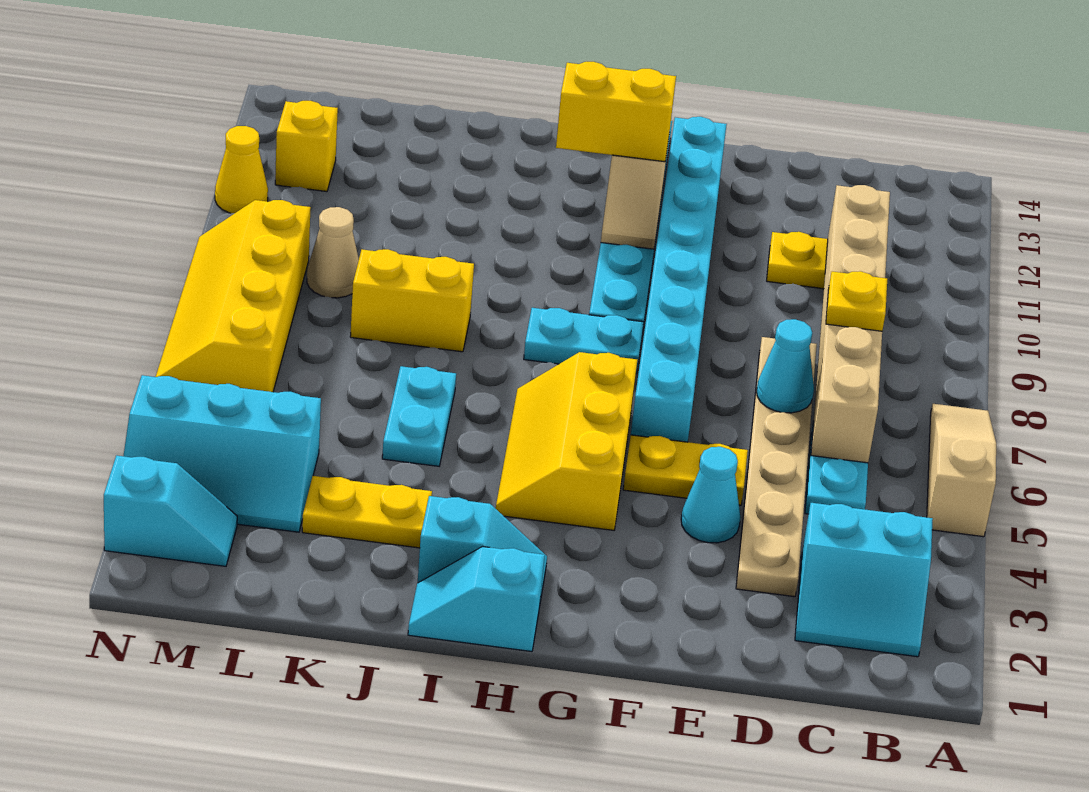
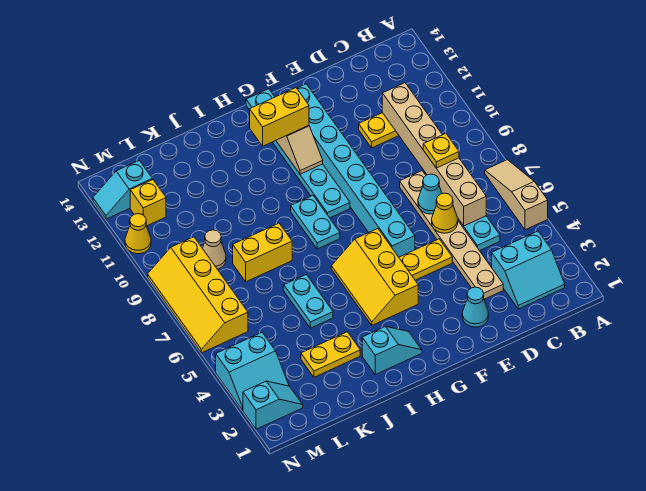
none -> yellow 1x1 cone [432,193,458,233]
cyan 1x1 cone [681,447,741,543] -> cyan 1x1 cone moved to [462,287,488,327]
cyan 1x2 plate [524,308,644,374] -> cyan 1x2 plate turned to [291,195,340,249]
cyan 1x2 slope [408,547,545,651] -> cyan 1x2 slope moved to [93,160,152,219]
cyan 2x3 slope [124,375,321,532] -> cyan 2x2 slope [216,333,289,410]

